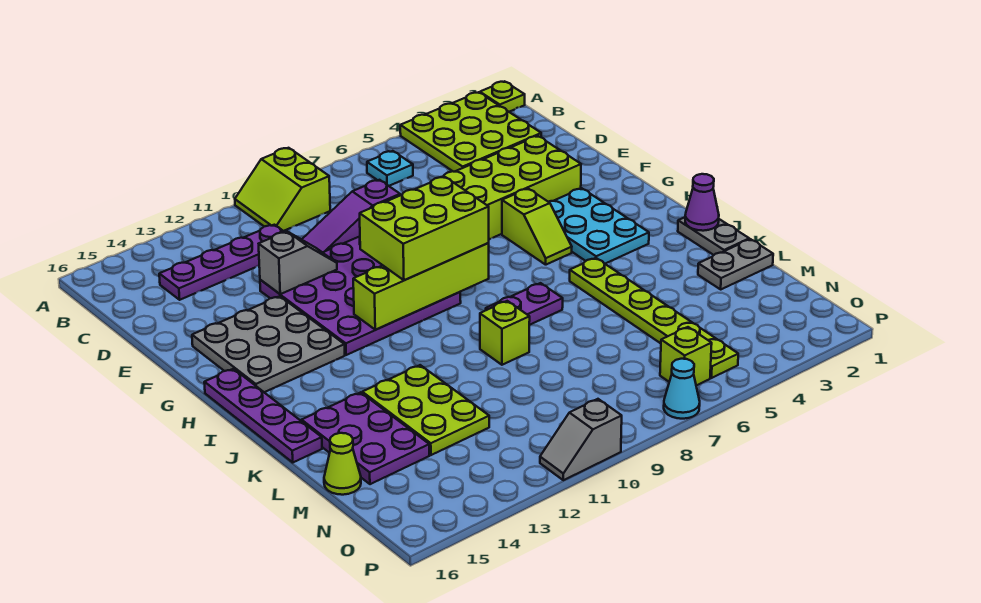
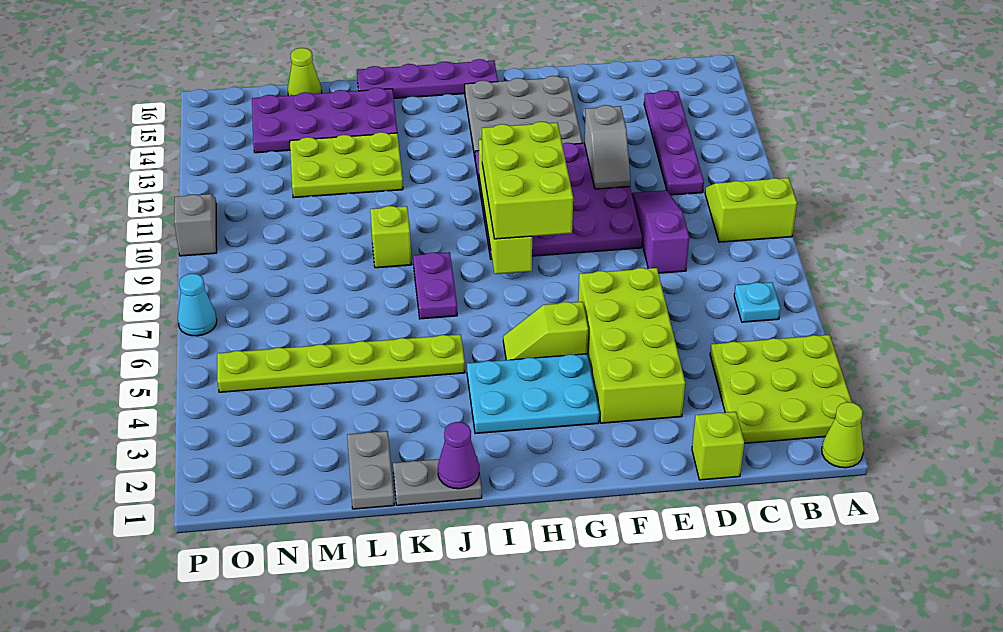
lime 1x1 plate [480,81,525,112] -> lime 1x1 cone [822,402,864,468]
purple 2x3 plate [302,392,429,484] -> purple 2x4 plate [252,88,397,153]
lime 1x1 brick [660,327,712,386] -> lime 1x1 brick moved to [692,412,744,480]

